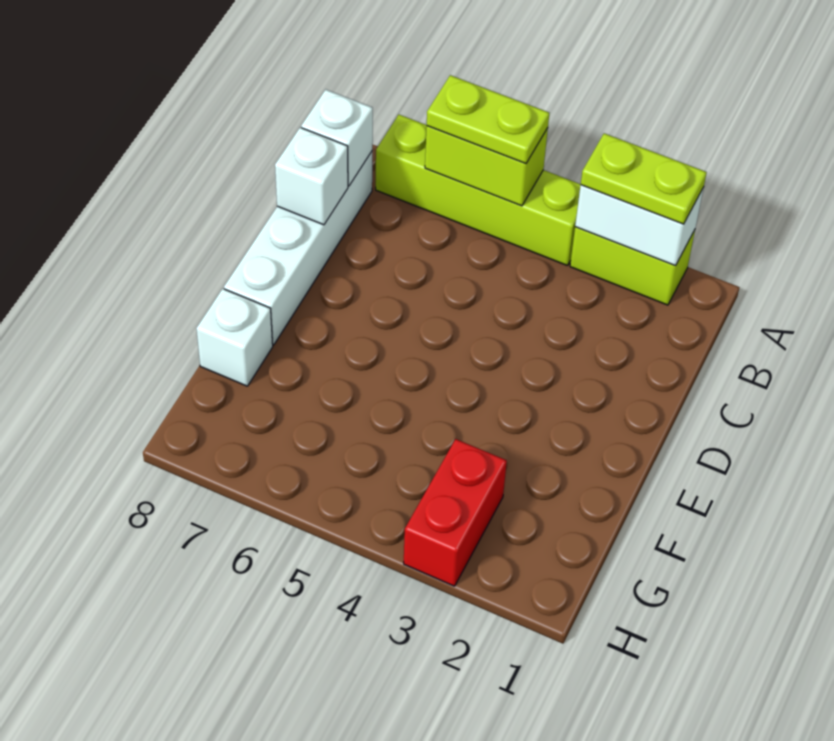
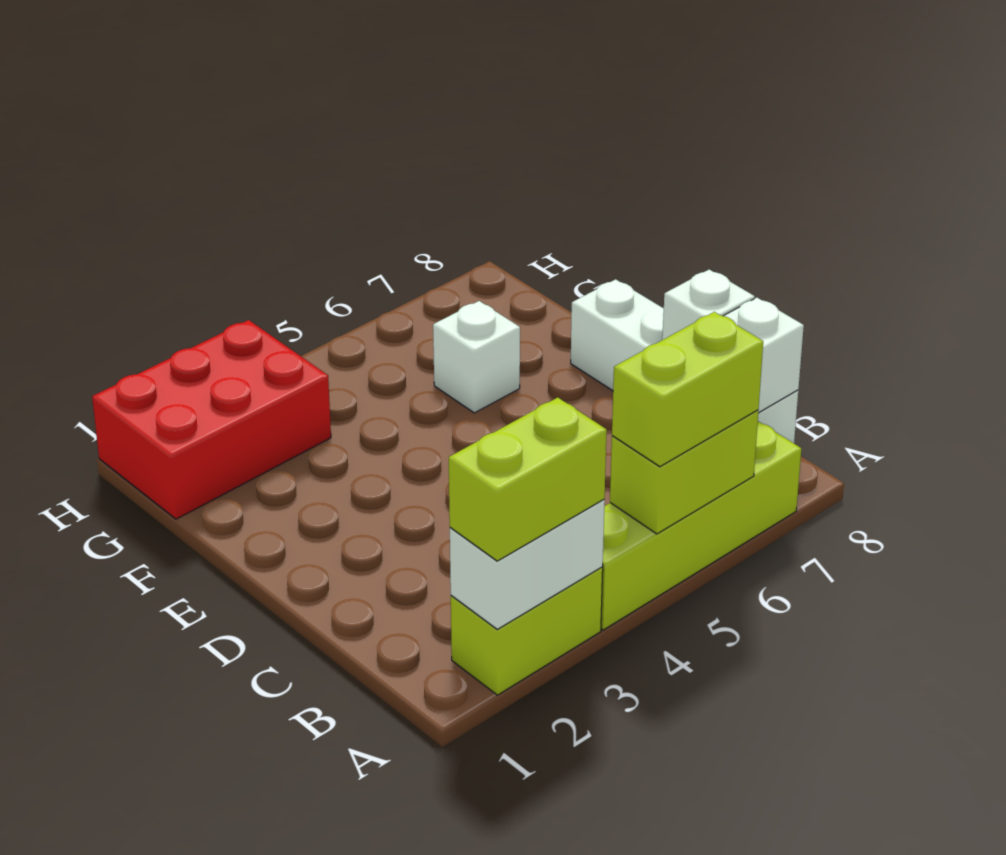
lime 1x2 plate [581,133,707,224] -> lime 1x2 brick [449,397,607,561]
lime 1x2 plate [427,75,549,164] -> lime 1x2 brick [612,312,763,467]
white 1x1 brick [196,289,273,386] -> white 1x1 brick moved to [433,301,520,413]
red 1x2 brick [404,439,507,586] -> red 2x3 brick [92,320,331,519]

